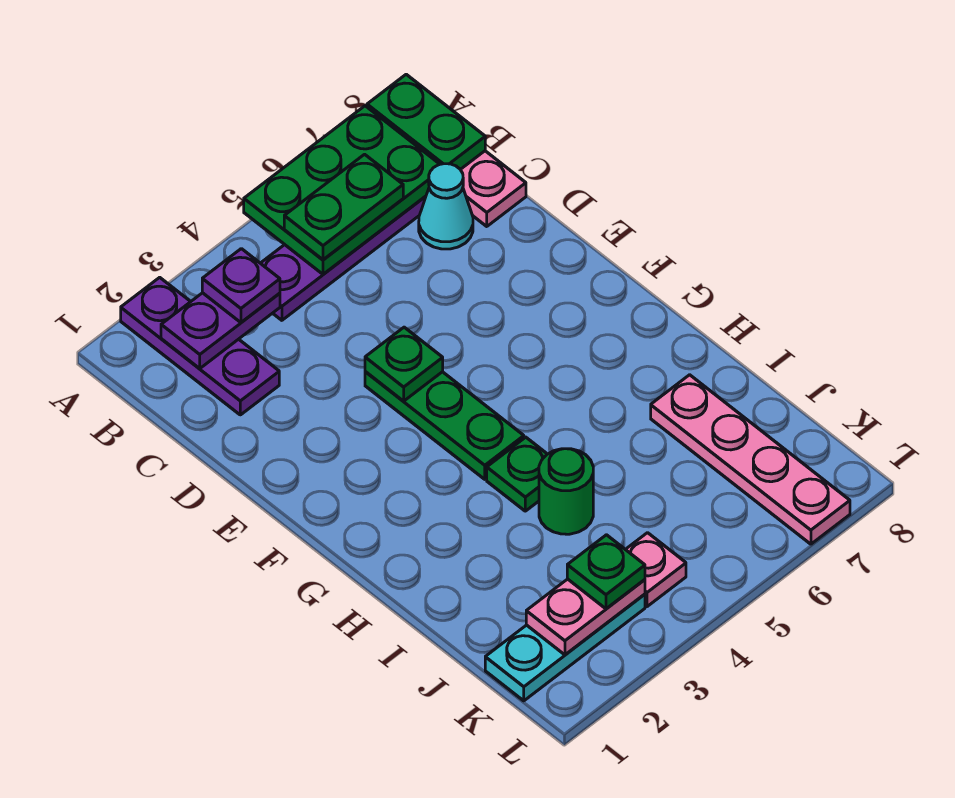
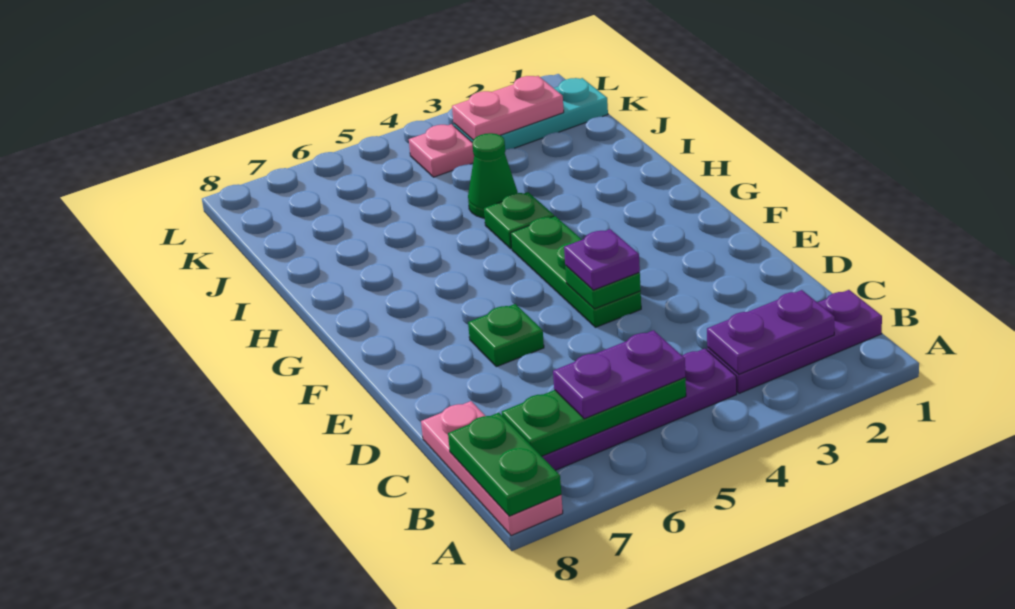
purple 1x3 plate [121,277,279,415] -> purple 1x3 plate turned to [707,290,882,393]
green 2x3 plate [244,106,440,274] -> green 1x3 plate [502,378,686,456]
purple 1x1 plate [202,249,280,323] -> purple 1x1 plate moved to [564,229,640,290]
green 1x2 plate [284,154,403,260] -> purple 1x2 plate [553,330,685,419]
cyan 1x1 cone [419,164,473,249] -> none
green 1x1 round brick [539,449,593,534] -> green 1x1 cone [468,133,518,218]
pink 1x4 plate [651,375,850,544] -> none
green 1x1 plate [567,535,645,609] -> green 1x1 plate moved to [468,304,544,367]

